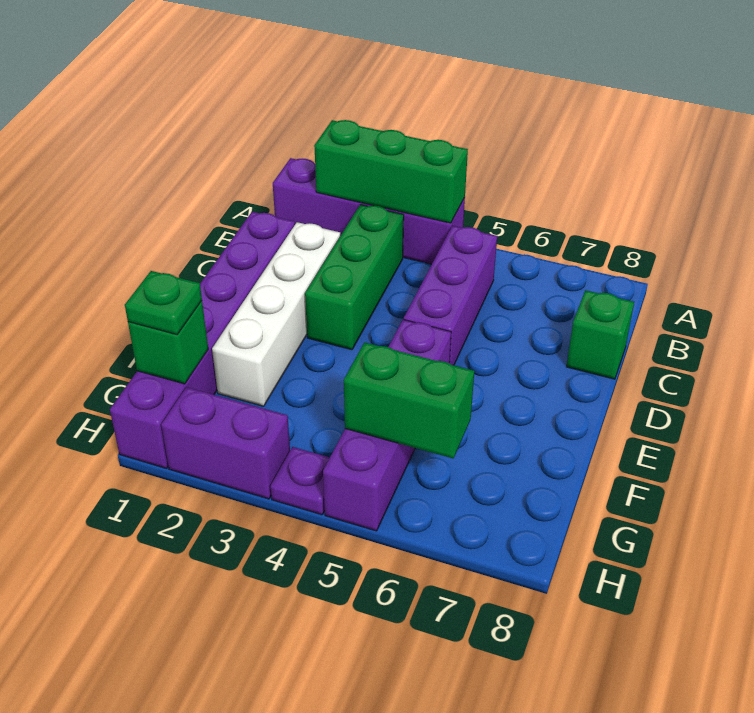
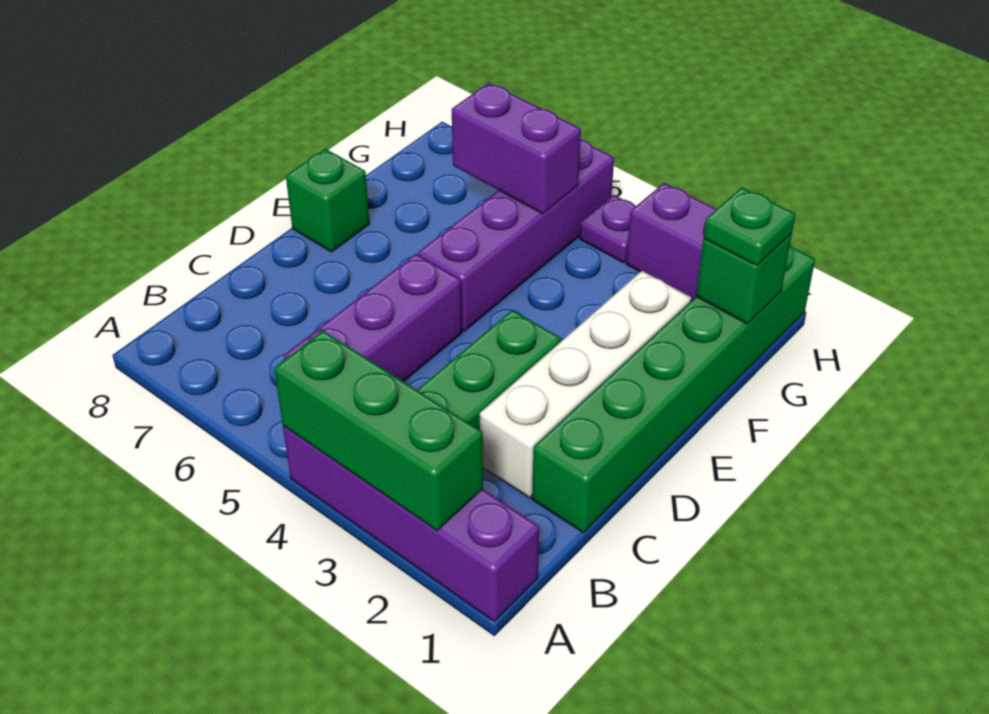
purple 1x6 brick [110,212,295,468] -> green 1x6 brick [532,245,815,533]
green 1x1 brick [566,290,634,379] -> green 1x1 brick moved to [286,149,370,252]
green 1x2 brick [344,342,474,458] -> purple 1x2 brick [452,83,581,214]

